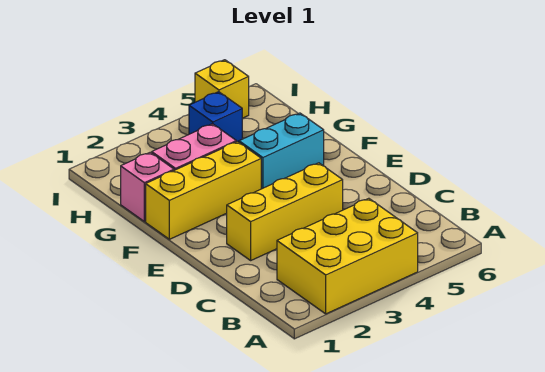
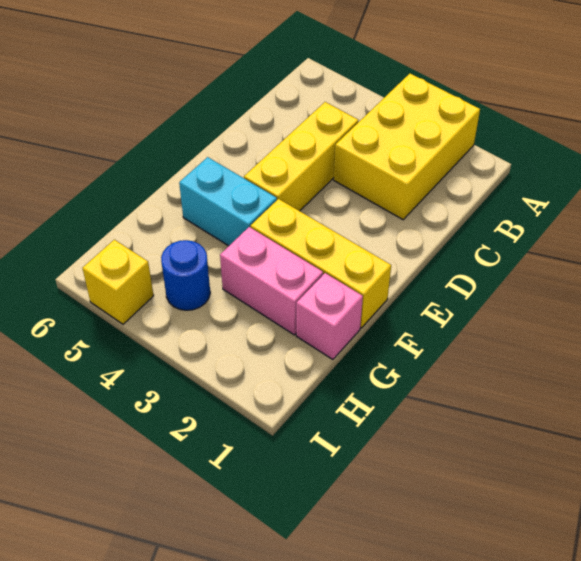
yellow 2x3 brick [277,198,418,314] -> yellow 2x3 brick turned to [334,74,480,220]
yellow 1x3 brick [227,163,343,260] -> yellow 1x3 brick turned to [244,102,359,211]
blue 1x1 brick [189,92,242,142] -> blue 1x1 round brick [161,240,210,310]

